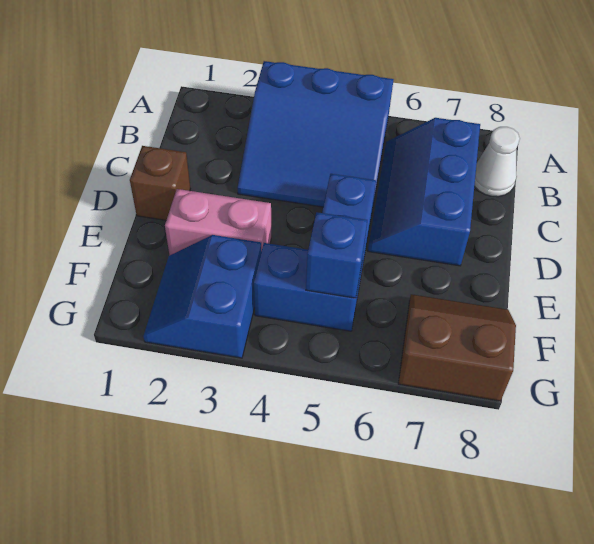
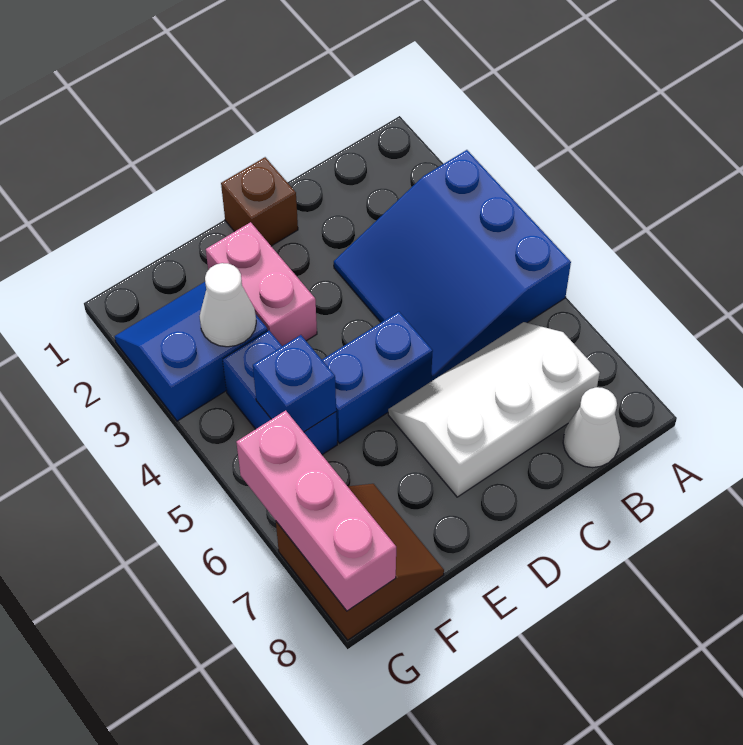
blue 2x3 slope [368,118,480,266] -> white 2x3 slope [388,322,600,497]
none -> white 1x1 cone [199,263,256,347]
none -> pink 1x3 brick [236,410,396,611]

